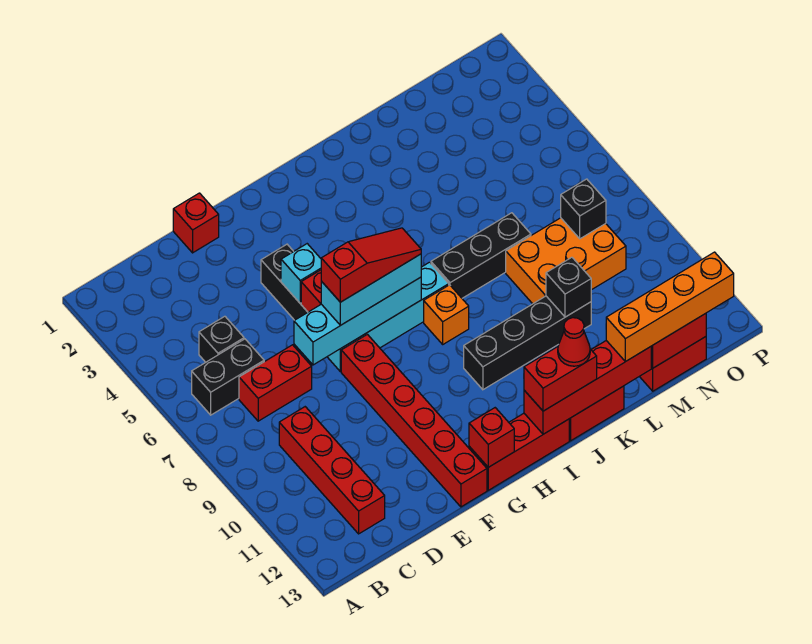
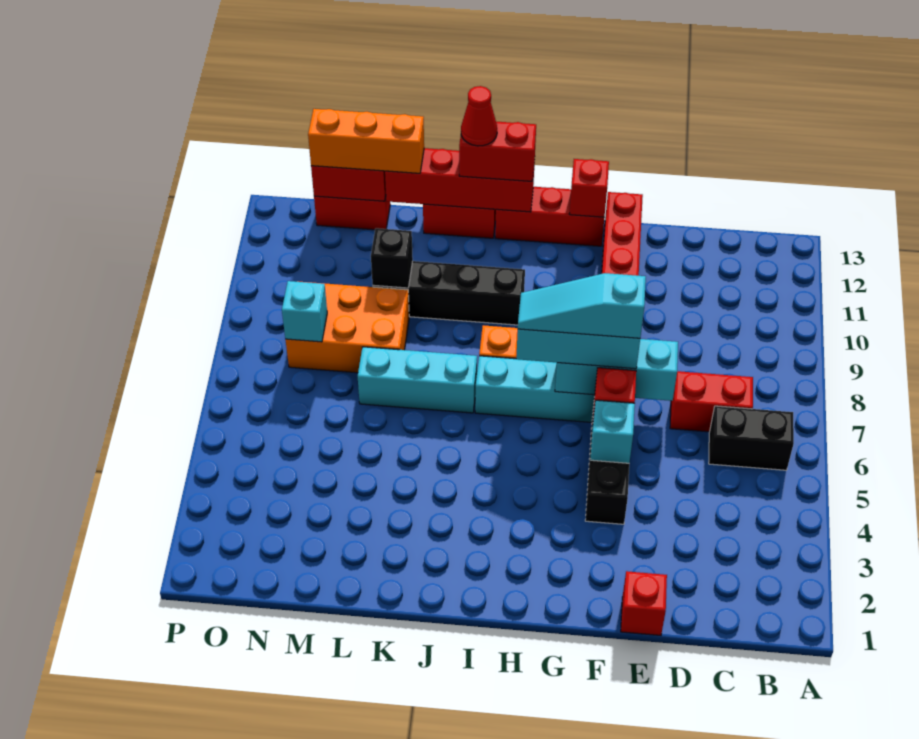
black 1x1 brick [199,316,244,362] -> none
red 1x4 brick [279,407,385,534] -> none
cyan 1x4 brick [294,277,421,365] -> cyan 1x3 brick [555,339,678,401]
red 1x3 slope [321,228,421,302] -> cyan 1x3 slope [518,273,646,338]
black 1x3 brick [431,213,531,298] -> cyan 1x3 brick [358,347,477,413]
orange 1x4 brick [606,252,734,362] -> orange 1x3 brick [308,109,424,173]
black 1x1 brick [561,179,606,239] -> cyan 1x1 brick [282,281,327,342]

